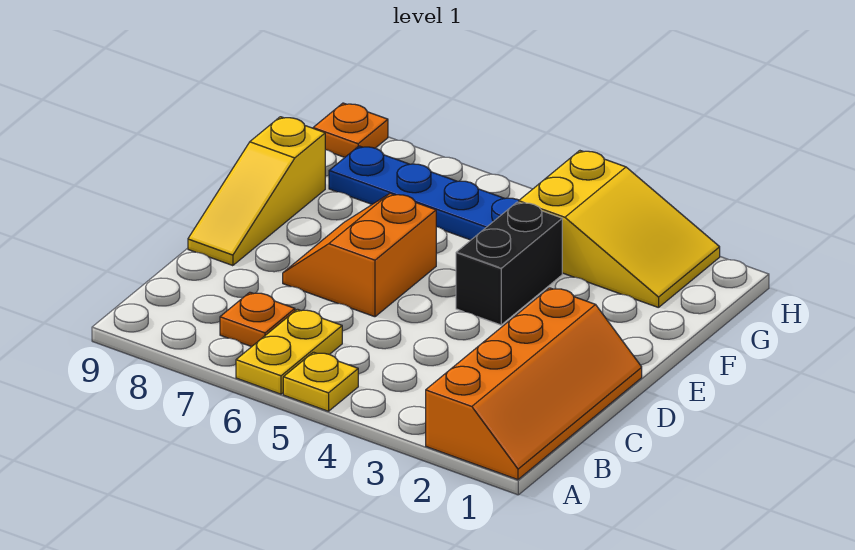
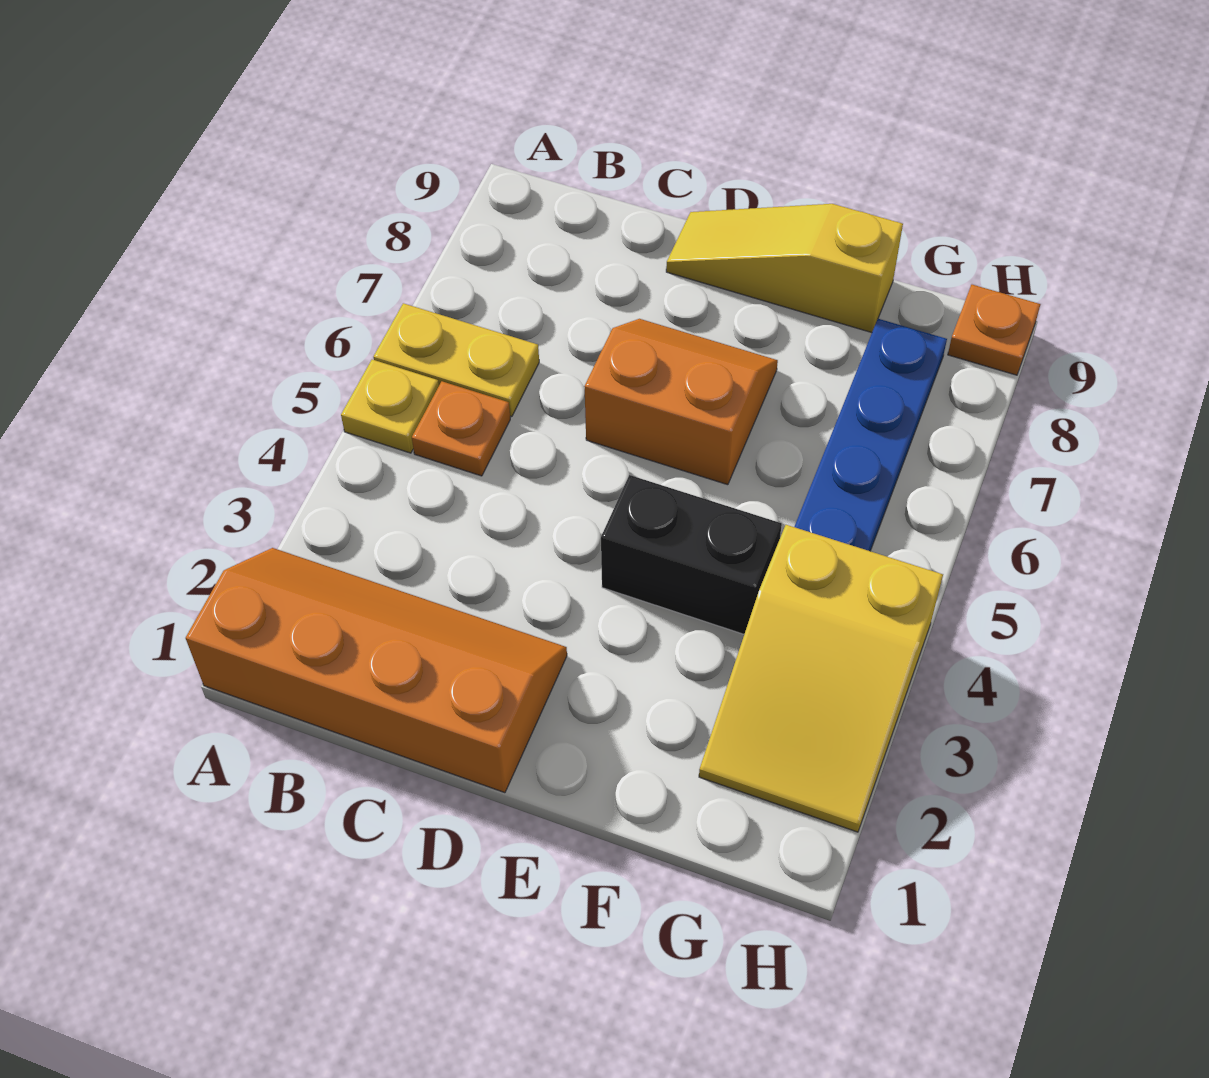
orange 2x4 slope [426,288,642,480] -> orange 2x4 slope turned to [186,548,567,793]
orange 1x1 plate [220,292,295,347] -> orange 1x1 plate moved to [412,381,510,476]

